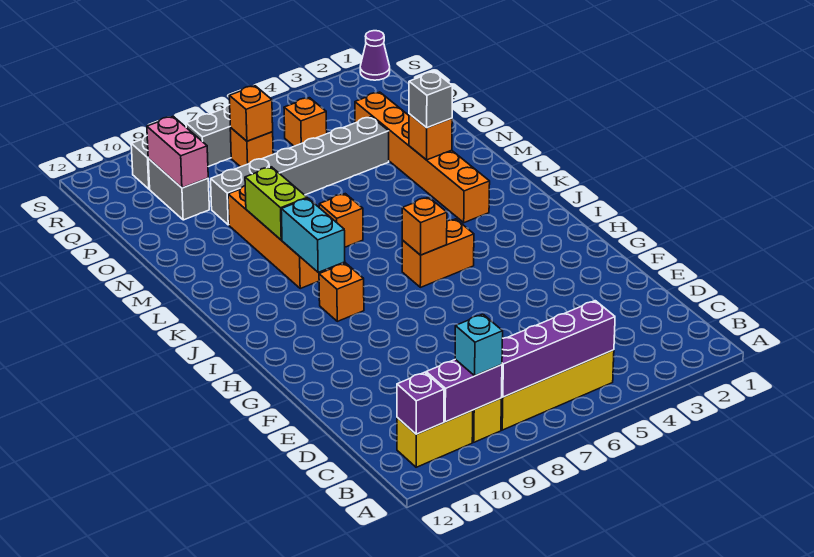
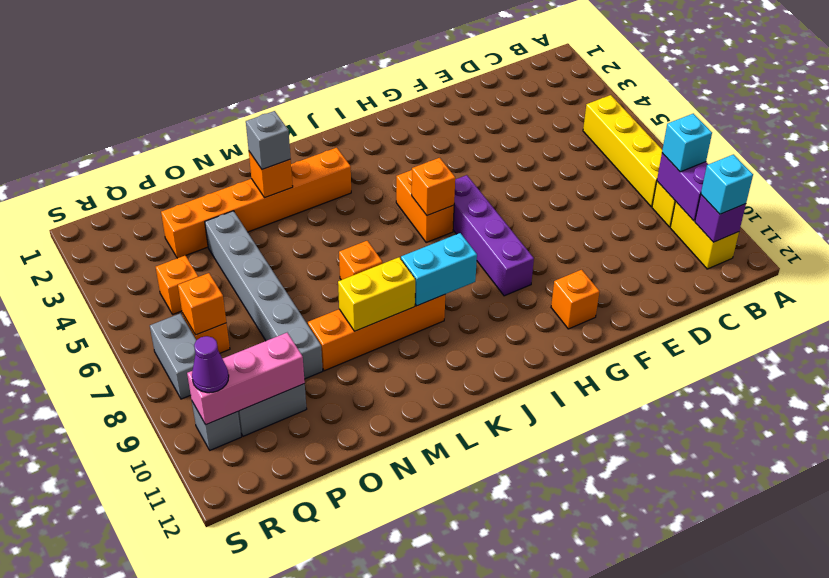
purple 1x4 brick [502,301,615,397] -> purple 1x4 brick moved to [453,175,534,296]
none -> cyan 1x1 brick [701,154,753,214]
orange 1x1 brick [319,263,364,321] -> orange 1x1 brick moved to [551,270,600,329]
lime 1x2 brick [245,167,307,240] -> yellow 1x2 brick [338,257,415,331]
pink 1x2 brick [147,117,208,188] -> pink 1x3 brick [187,333,305,425]
purple 1x1 cone [360,31,390,80] -> purple 1x1 cone moved to [192,336,229,393]

